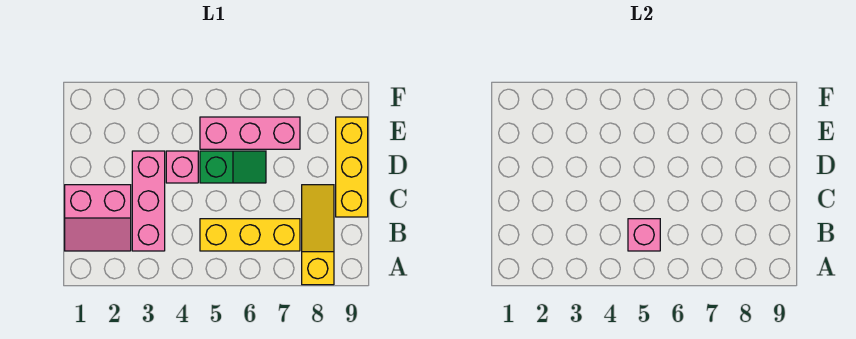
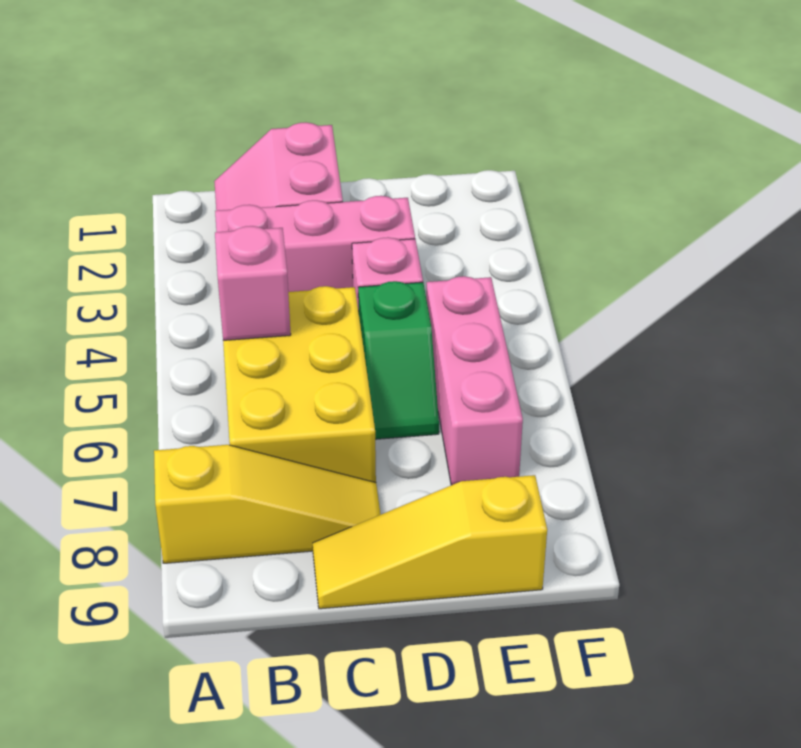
yellow 1x3 brick [200,219,300,251] -> yellow 2x3 brick [223,286,376,482]
yellow 1x3 brick [336,117,368,217] -> yellow 1x3 slope [313,475,547,609]

